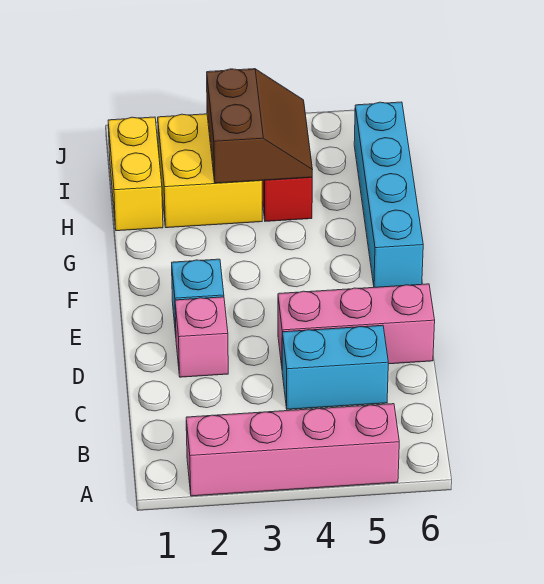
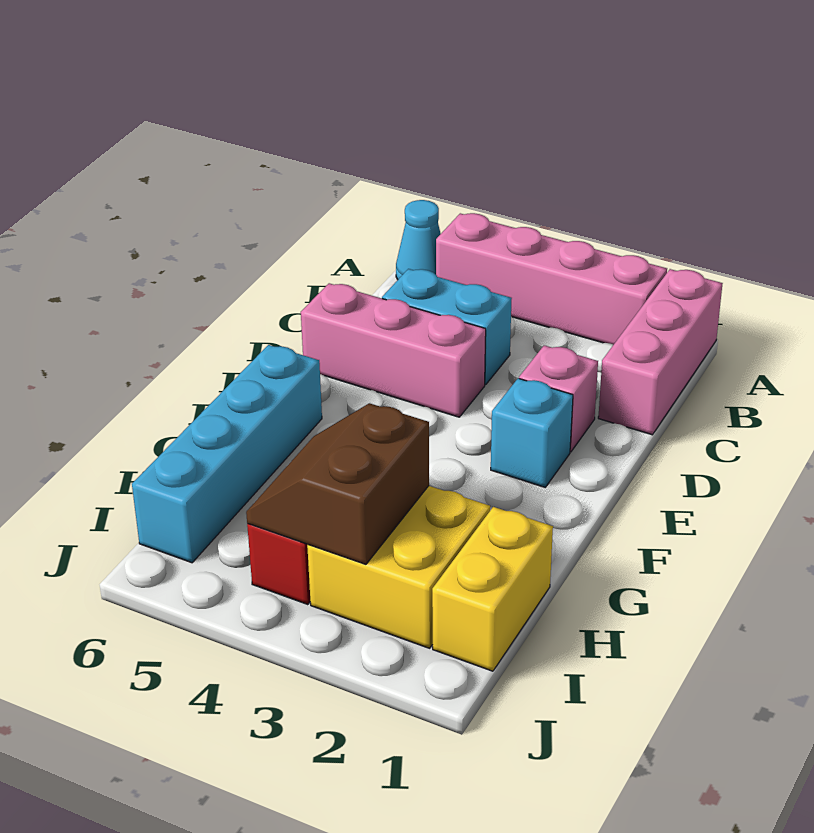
none -> pink 1x3 brick [598,269,723,435]
none -> cyan 1x1 cone [396,200,441,280]

